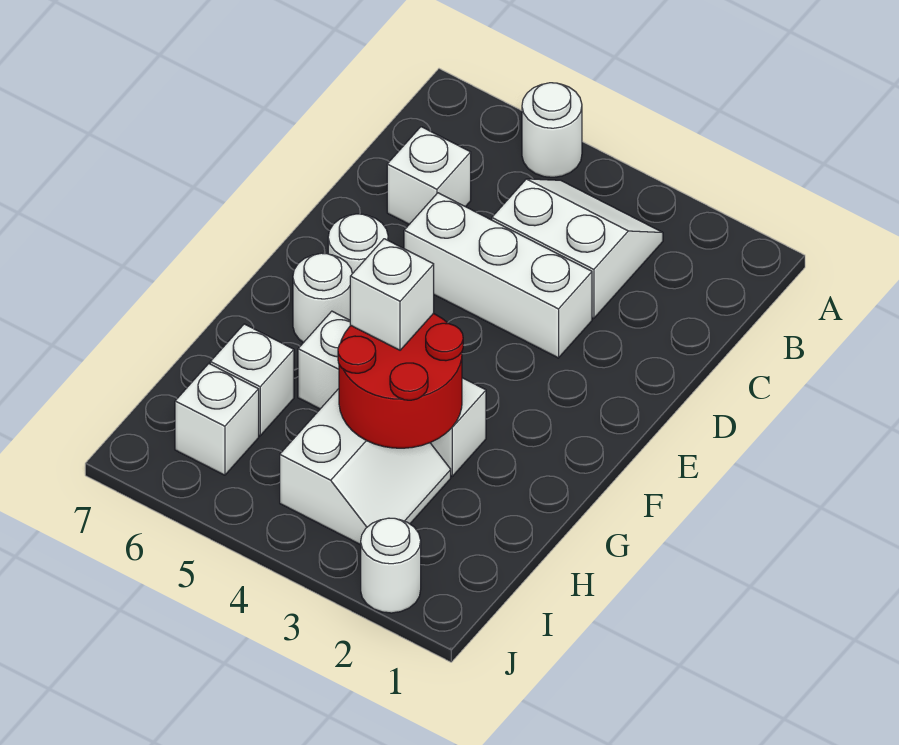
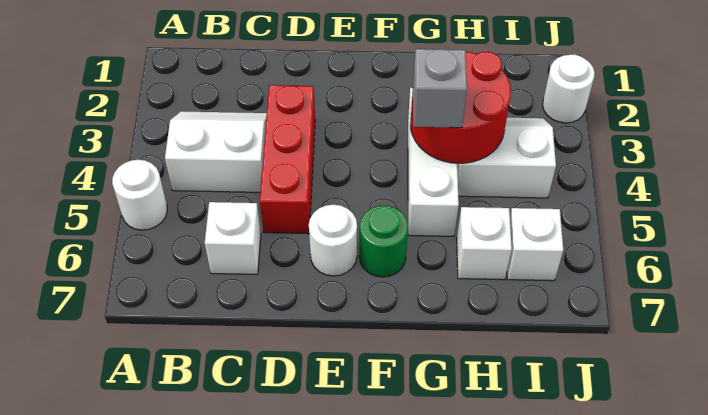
white 2x2 slope [492,179,663,319] -> white 2x2 slope turned to [165,111,267,192]
white 1x3 brick [404,193,592,358] -> red 1x3 brick [260,85,315,234]
white 1x1 round brick [293,253,352,343] -> green 1x1 round brick [359,206,408,277]
white 1x1 brick [350,239,434,350] -> grey 1x1 brick [413,49,467,128]

